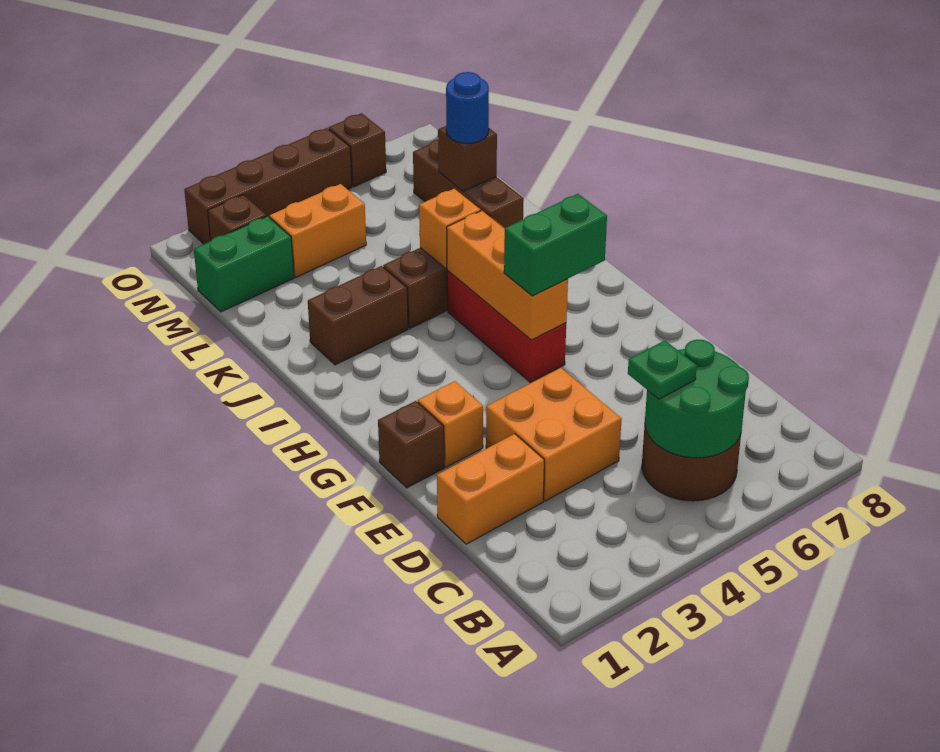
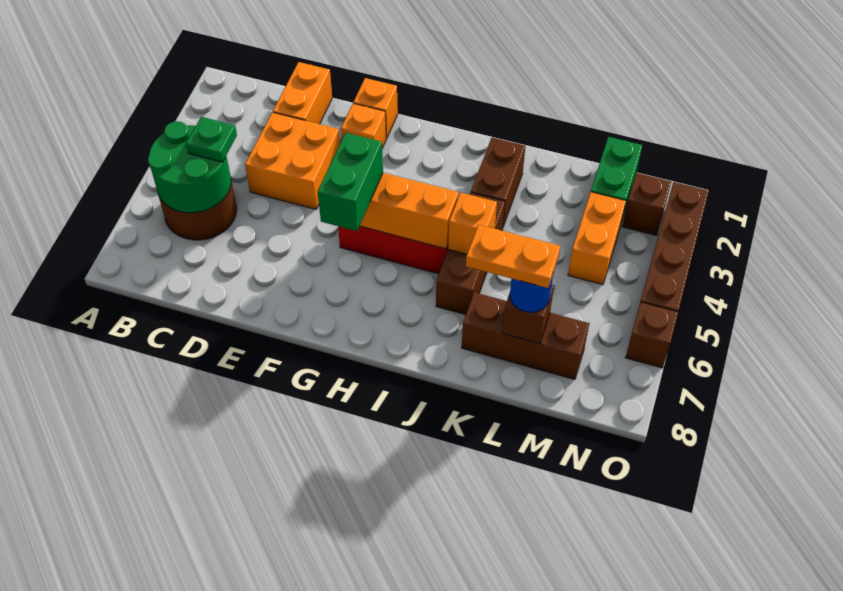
brown 1x1 brick [378,401,444,488] -> orange 1x1 brick [353,78,398,138]
none -> orange 1x2 plate [466,225,560,288]

